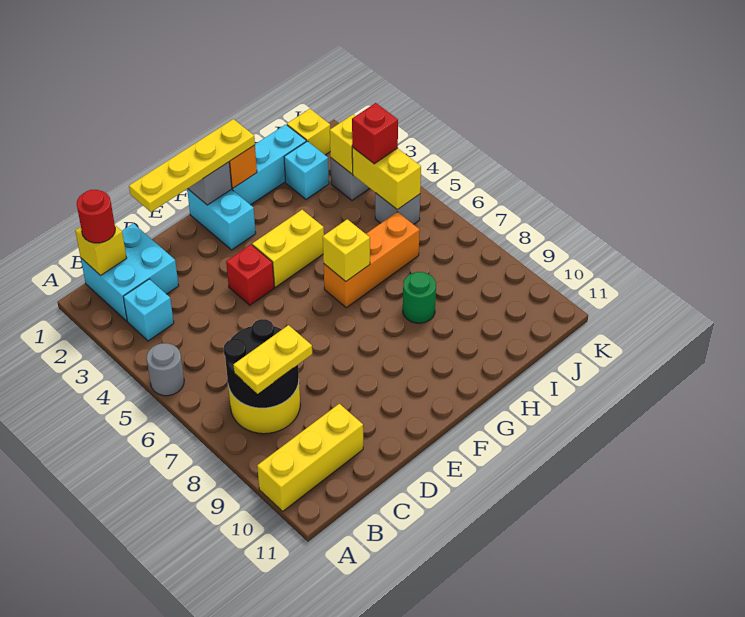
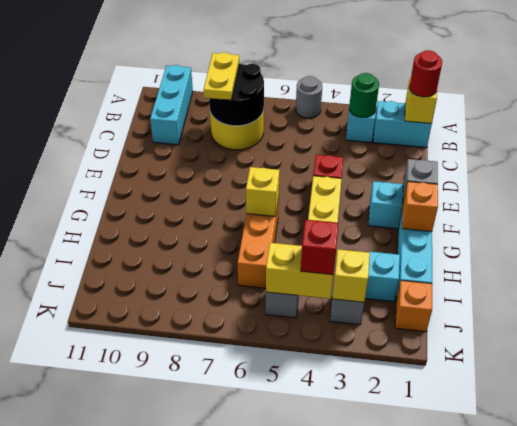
yellow 1x3 brick [257,404,363,511] -> cyan 1x3 brick [150,65,193,145]
cyan 2x2 brick [81,223,179,321] -> cyan 1x2 brick [373,101,432,147]
yellow 1x4 plate [129,119,255,212] -> none
green 1x1 round brick [403,272,436,323] -> green 1x1 round brick moved to [349,73,379,117]
yellow 1x1 brick [287,109,330,155] -> orange 1x1 brick [395,281,432,332]

